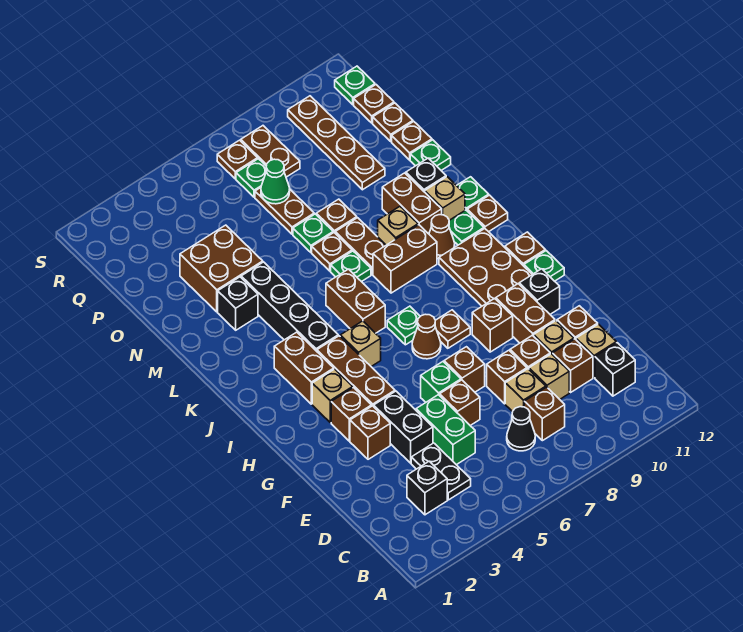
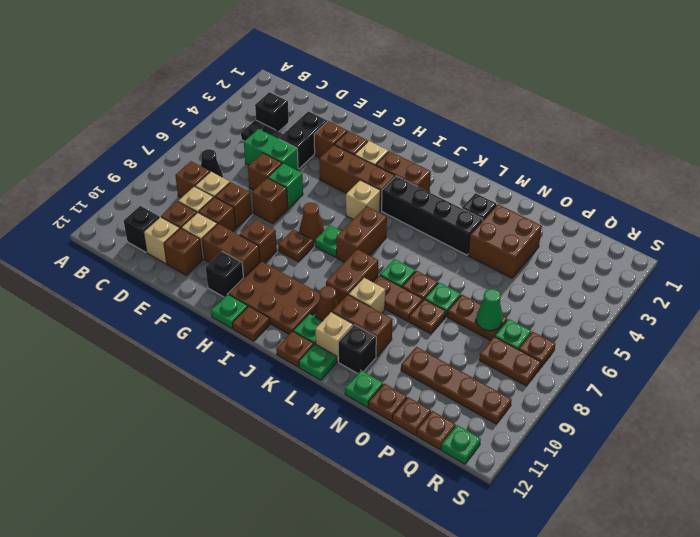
black 1x2 brick [374,391,433,463] -> black 1x2 brick turned to [279,111,327,169]
brown 1x2 brick [326,269,385,333] -> brown 1x2 brick turned to [336,206,387,262]

